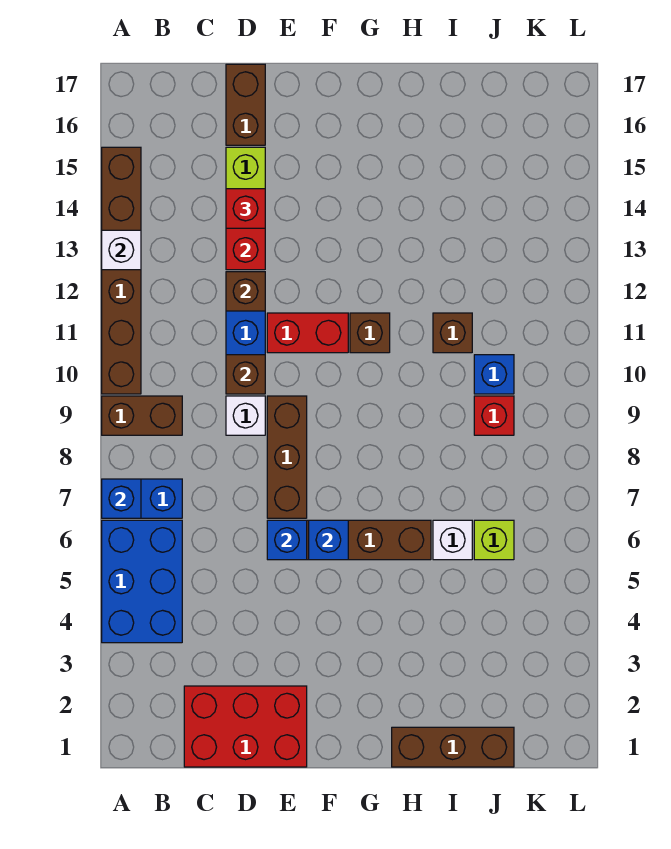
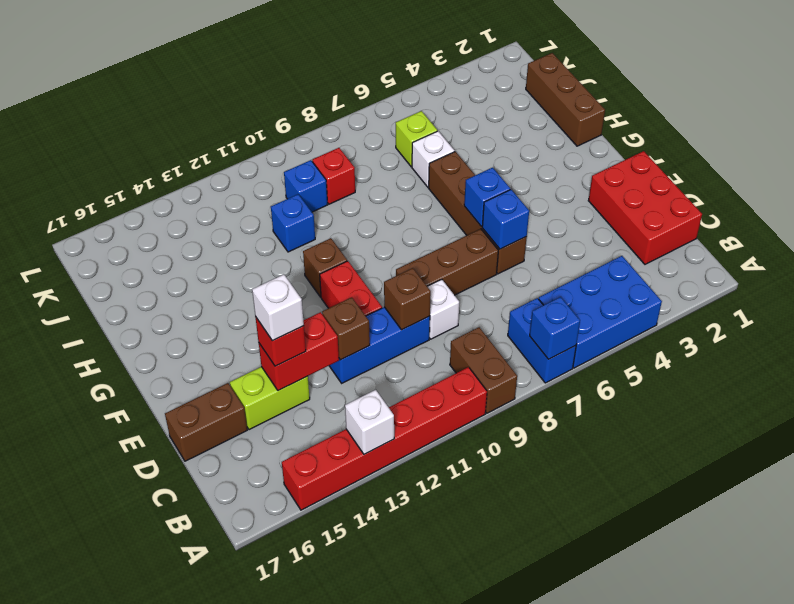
brown 1x6 brick [102,147,141,394] -> red 1x6 brick [282,367,487,510]
none -> white 1x1 brick [252,274,304,341]
brown 1x1 brick [433,313,472,353] -> blue 1x1 brick [271,194,315,252]

